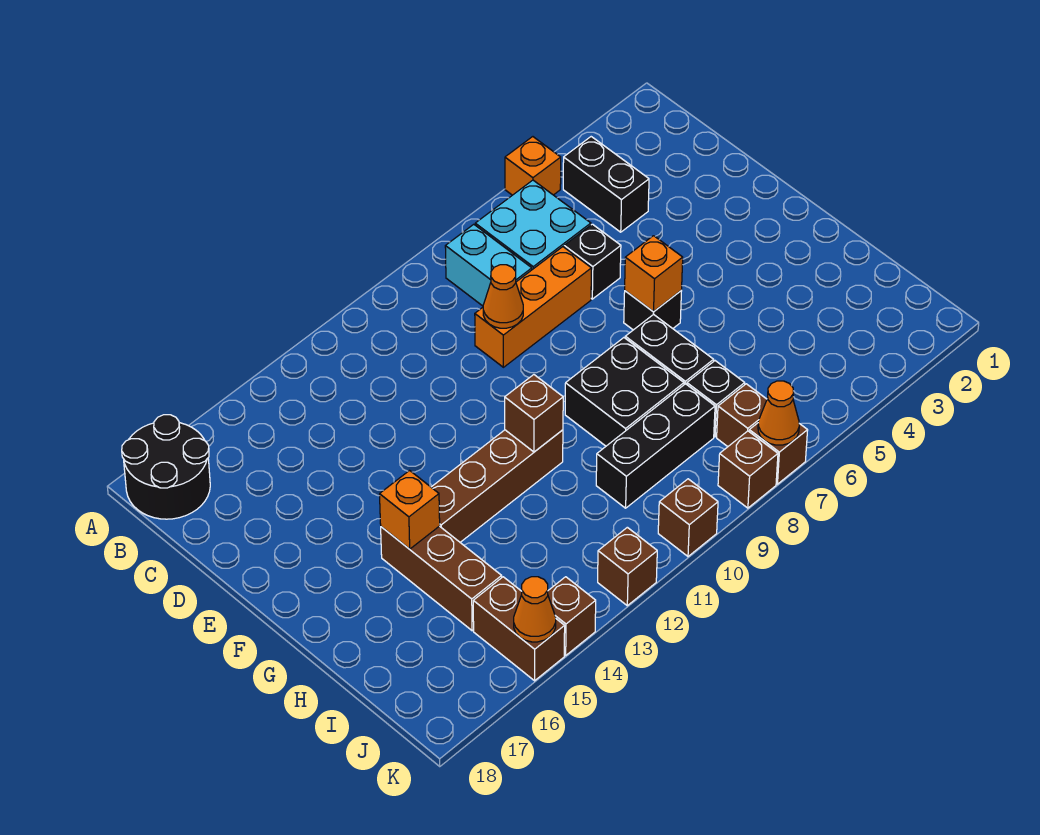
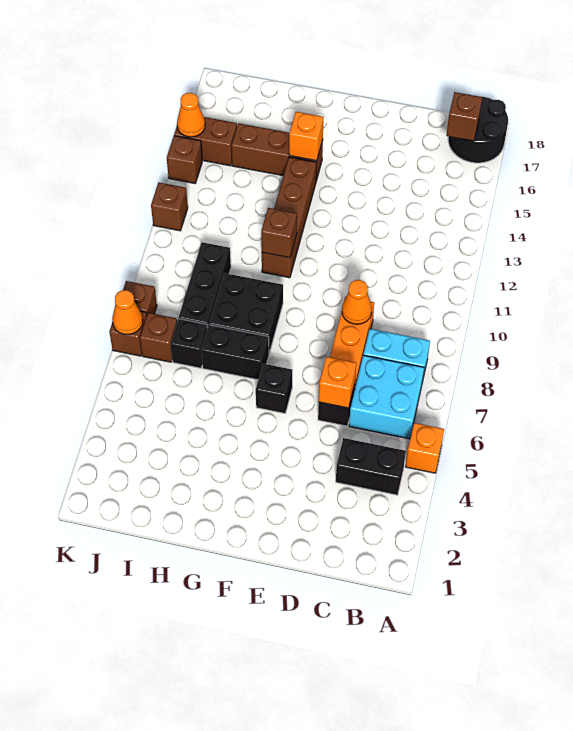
orange 1x1 brick [625,236,683,312] -> orange 1x1 brick moved to [319,357,356,408]
brown 1x1 brick [658,479,718,556] -> brown 1x1 brick moved to [446,92,482,141]

